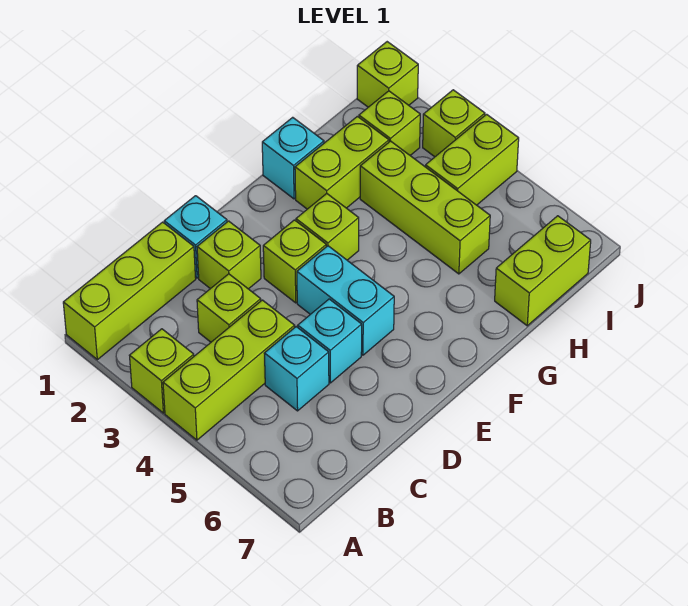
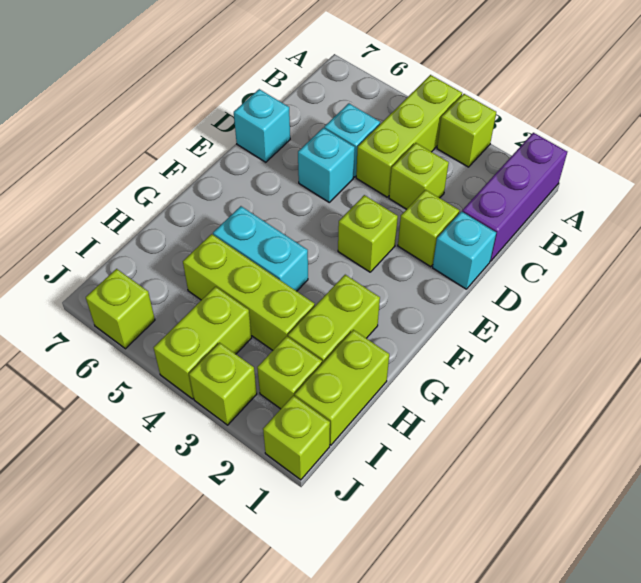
lime 1x3 brick [63,222,196,360] -> purple 1x3 brick [462,133,567,261]
cyan 1x2 brick [297,246,394,355] -> cyan 1x2 brick moved to [213,206,308,291]
lime 1x1 brick [296,194,359,260] -> lime 1x1 brick moved to [86,269,155,349]
cyan 1x1 brick [262,117,324,199] -> cyan 1x1 brick moved to [234,89,290,162]
lime 1x2 brick [495,216,591,326] -> lime 1x2 brick moved to [295,330,389,445]

